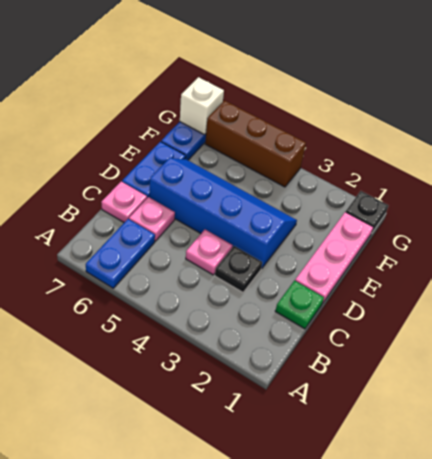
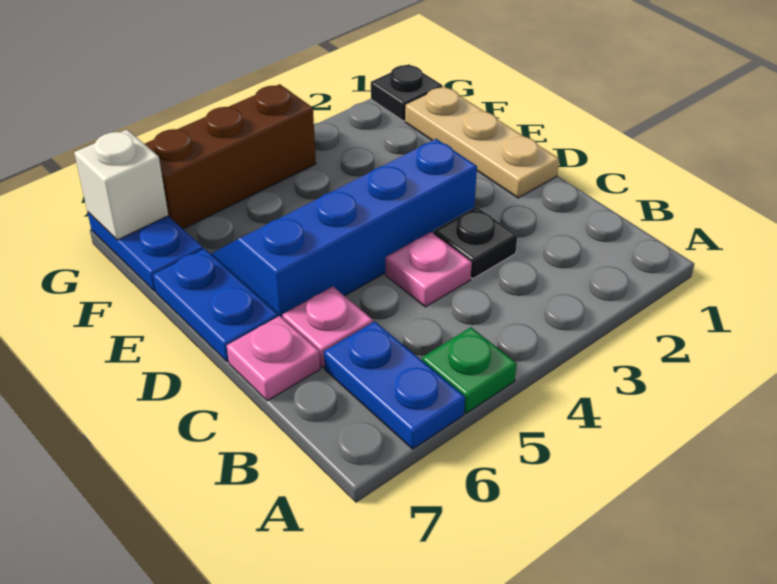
green 1x1 plate [275,281,324,329] -> green 1x1 plate moved to [422,327,517,413]
pink 1x3 plate [295,212,373,304] -> tan 1x3 plate [405,86,559,198]

